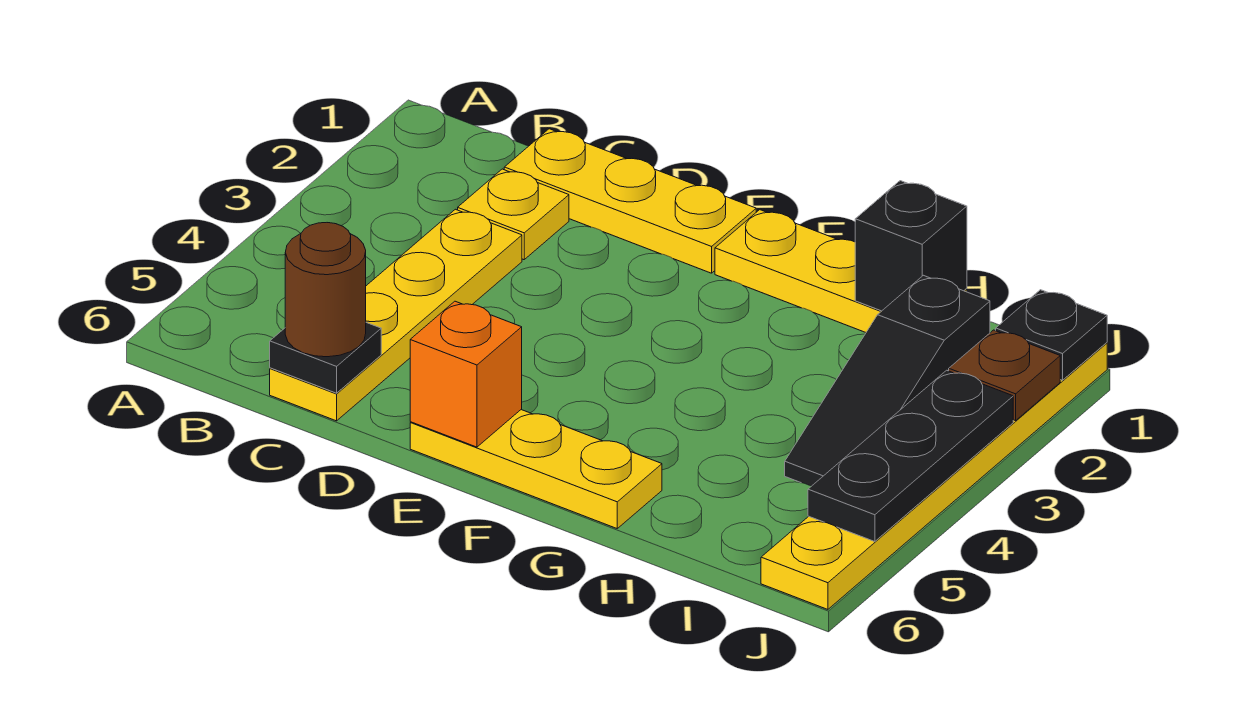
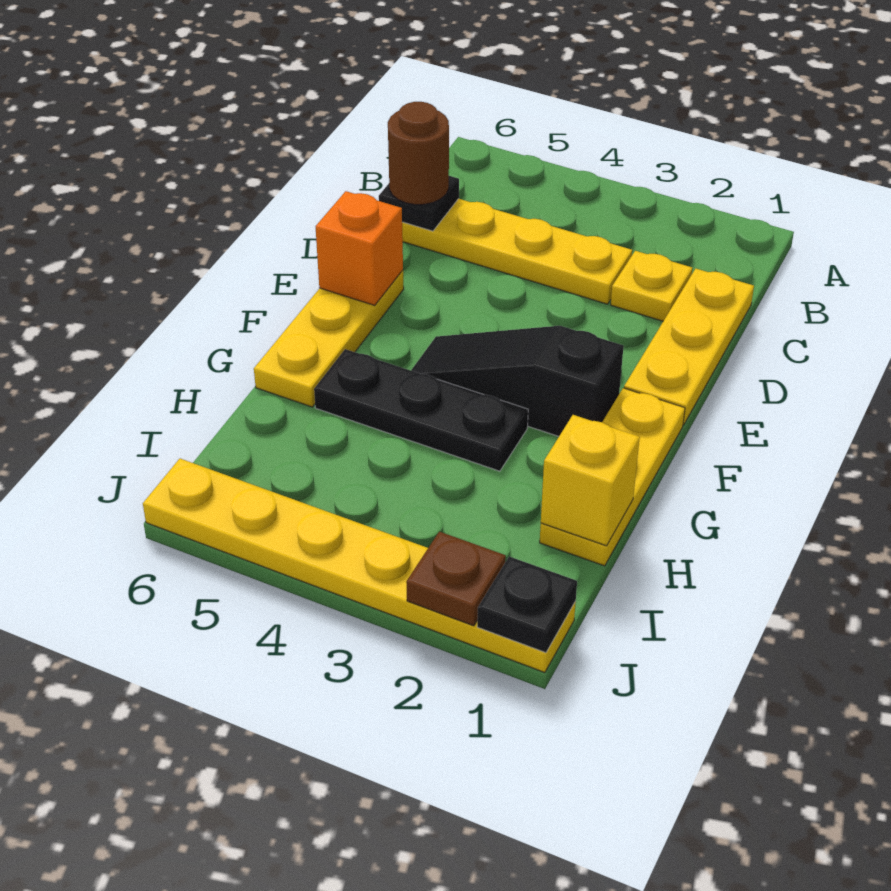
black 1x1 brick [855,181,967,311] -> yellow 1x1 brick [541,415,640,546]
black 1x3 slope [785,275,990,486] -> black 1x3 slope moved to [411,326,624,436]
black 1x3 plate [808,370,1013,542] -> black 1x3 plate moved to [314,349,528,471]

